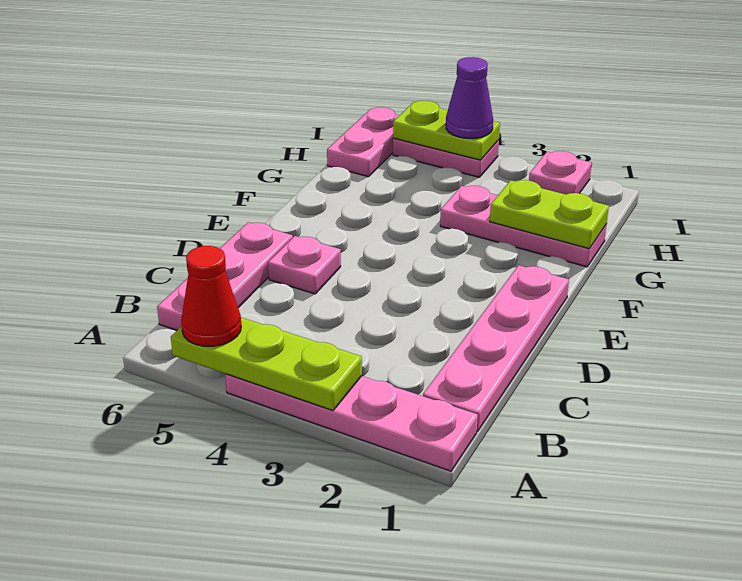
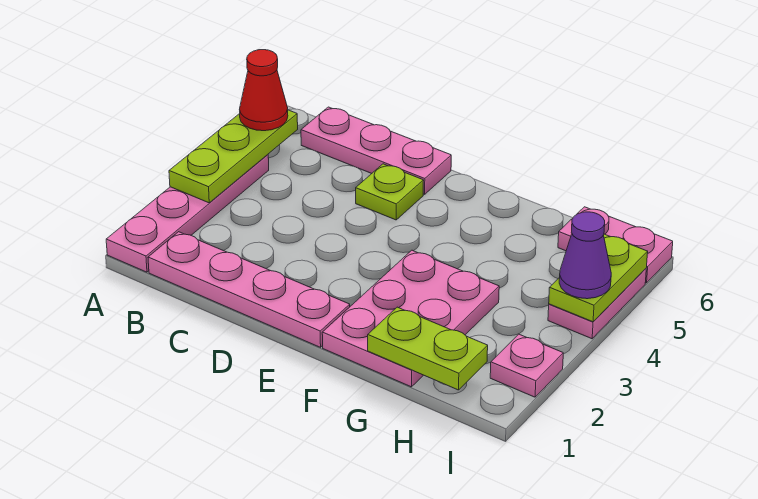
pink 1x1 plate [268,236,341,294] -> lime 1x1 plate [356,164,424,220]
pink 1x3 plate [440,186,607,267] -> pink 2x3 plate [322,250,499,387]
lime 1x2 plate [490,180,609,249] -> lime 1x2 plate turned to [368,307,488,390]

